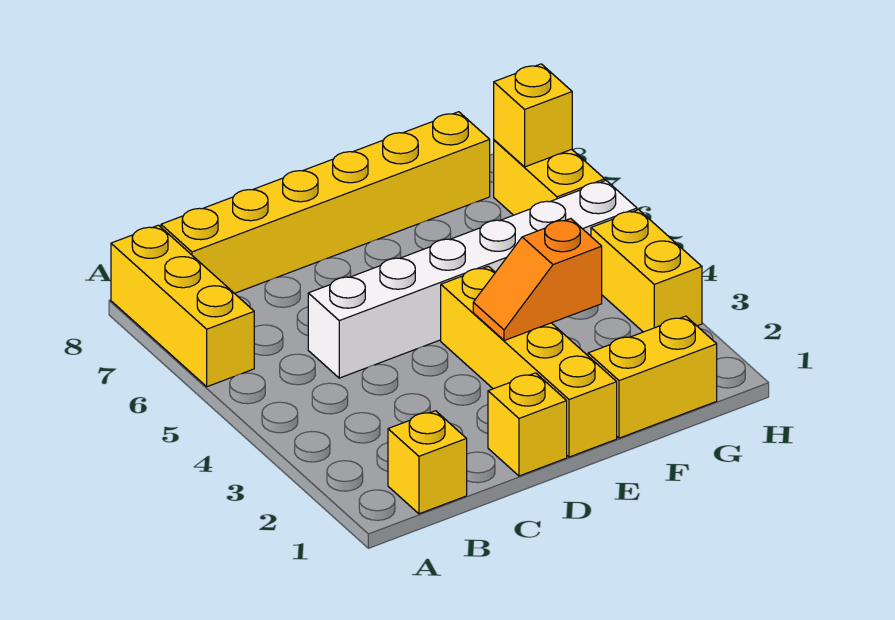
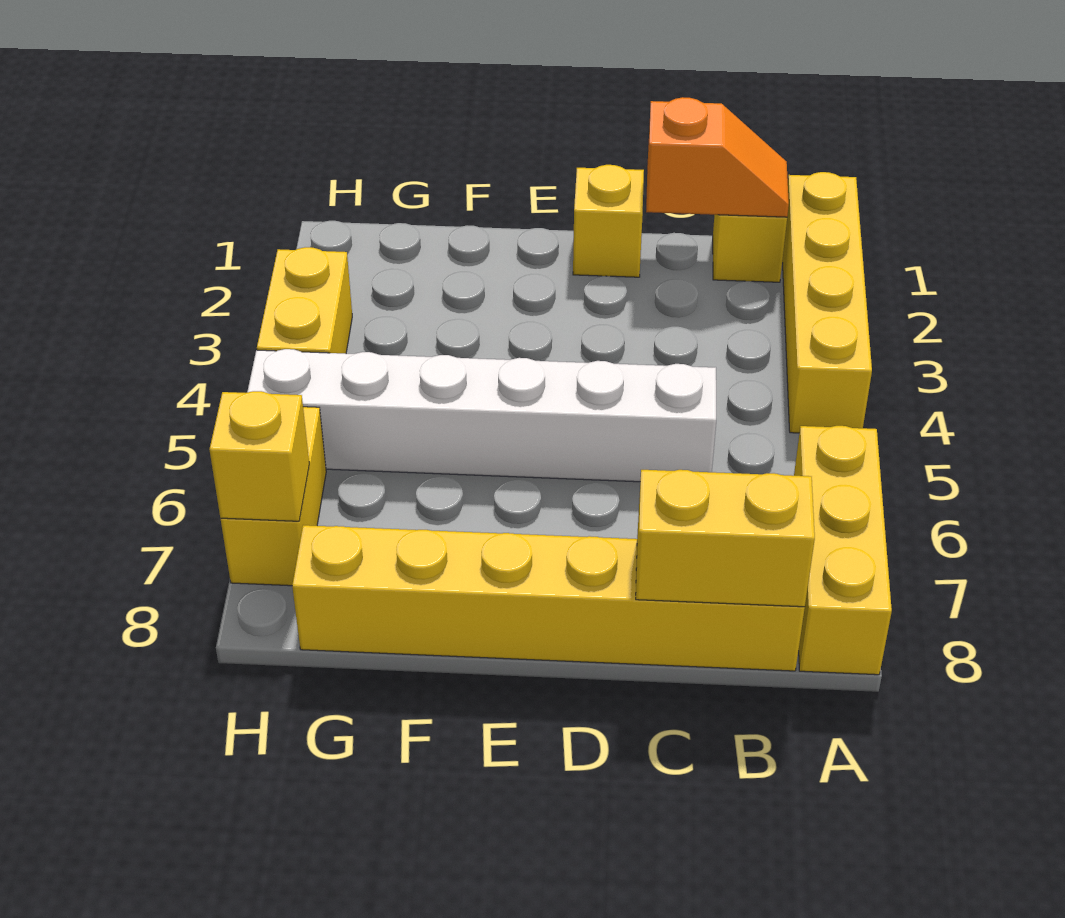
yellow 1x4 brick [441,266,617,457] -> yellow 1x4 brick moved to [782,172,872,433]
orange 1x2 slope [473,219,602,341] -> orange 1x2 slope moved to [646,97,789,217]
yellow 1x2 brick [588,316,717,438] -> yellow 1x2 brick moved to [636,470,815,607]

